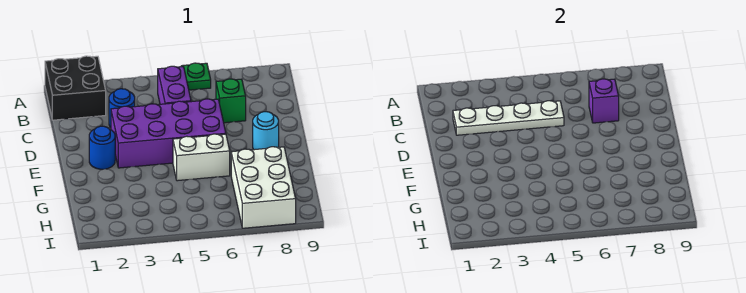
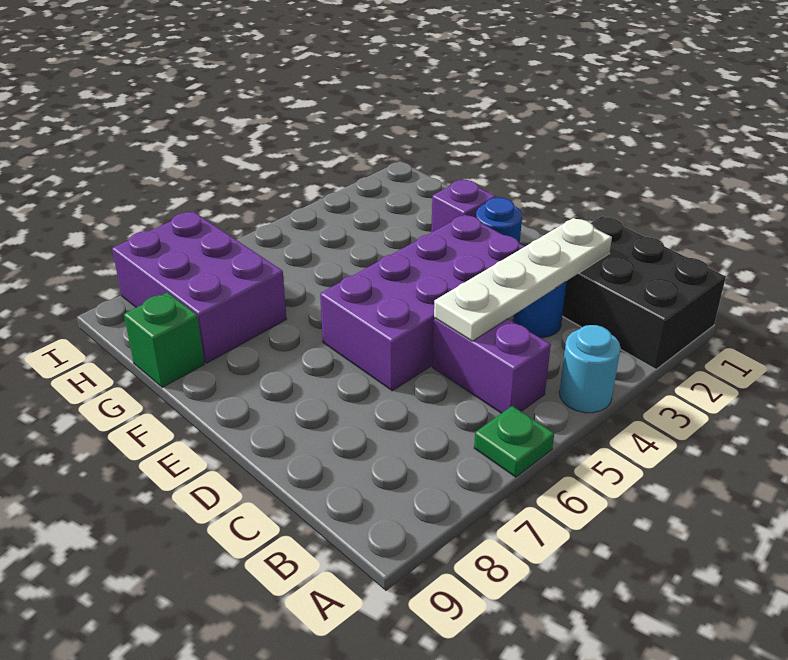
black 2x2 brick [45,56,106,120] -> black 2x3 brick [562,216,726,369]
green 1x1 brick [216,79,246,123] -> green 1x1 brick moved to [124,292,204,387]
purple 1x1 brick [589,79,619,123] -> purple 1x1 brick moved to [431,180,496,233]
cyan 1x1 round brick [253,112,279,150] -> cyan 1x1 round brick moved to [559,325,620,413]
white 1x2 brick [173,134,230,181] -> none
white 2x3 brick [231,147,296,228] -> purple 2x3 brick [112,212,287,363]

